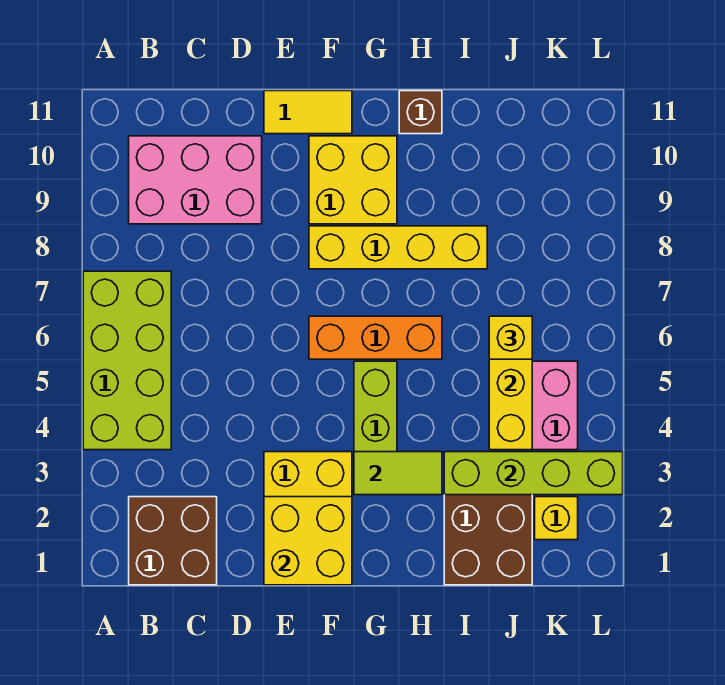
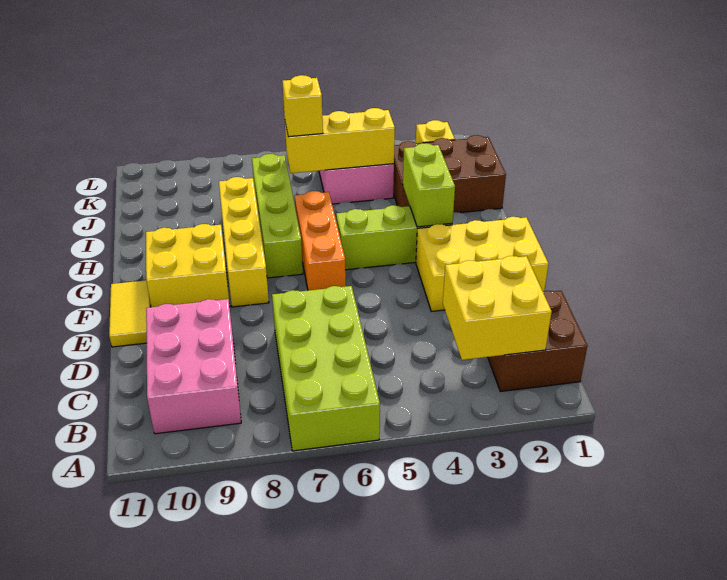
lime 2x4 brick [83,271,171,450] -> lime 2x4 brick turned to [272,286,380,451]
yellow 2x2 brick [264,497,352,585] -> yellow 2x2 brick moved to [443,256,552,360]
lime 1x2 tile [354,452,442,495] -> lime 1x2 brick [403,143,455,227]
brown 1x1 brick [399,91,442,134] -> none
lime 1x4 brick [444,452,623,495] -> lime 1x4 brick moved to [252,154,303,278]

